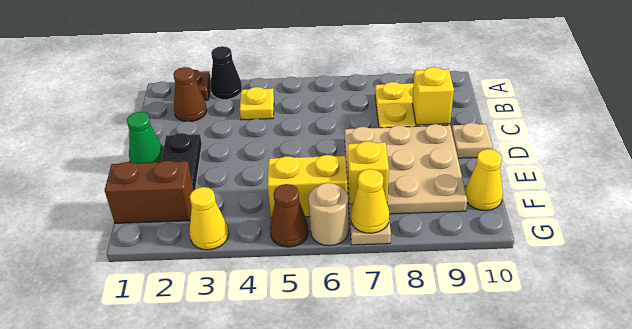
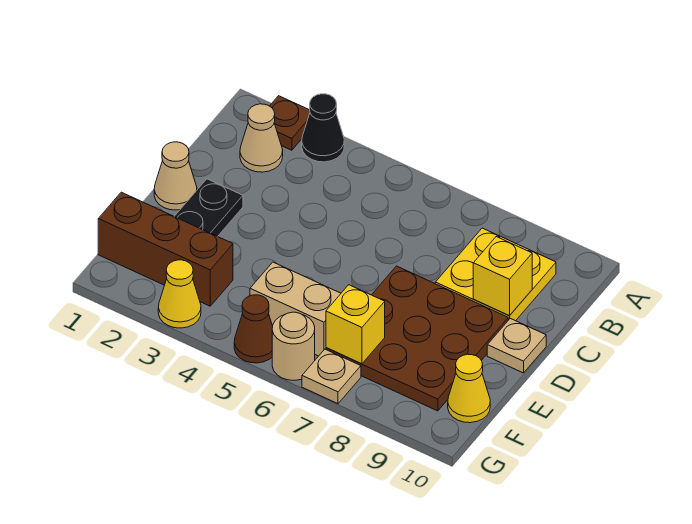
brown 1x1 cone [173,67,207,122] -> tan 1x1 cone [240,104,283,172]
yellow 1x1 plate [240,87,274,120] -> none
green 1x1 cone [127,112,163,163] -> tan 1x1 cone [154,142,197,210]
tan 3x3 plate [345,124,467,214] -> brown 3x3 plate [326,266,508,411]
brown 1x2 brick [105,161,194,223] -> brown 1x3 brick [98,192,233,306]
yellow 1x2 brick [268,155,347,218] -> tan 1x2 brick [250,262,341,356]
yellow 1x1 cone [350,169,389,233] -> none

